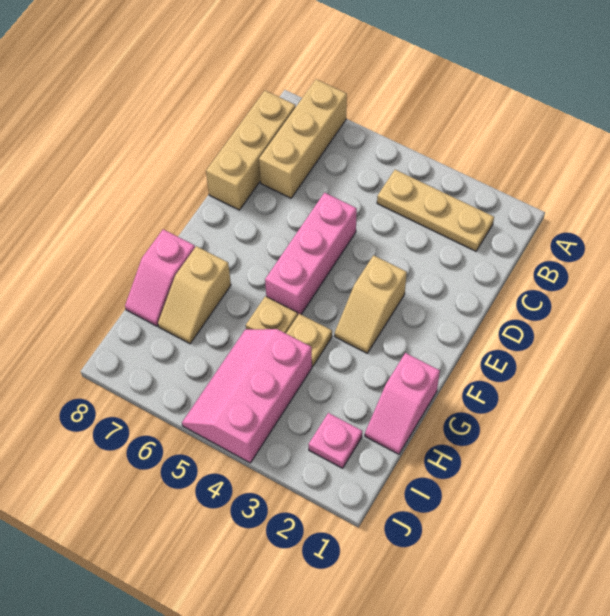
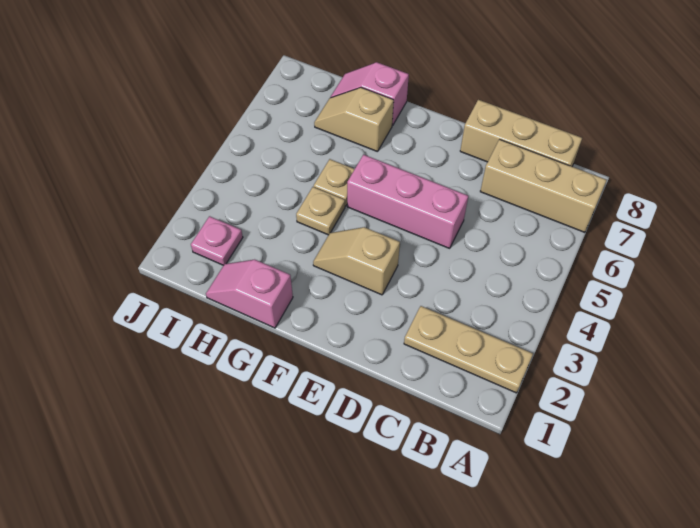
tan 1x3 plate [377,170,494,251] -> tan 1x3 plate turned to [404,306,533,393]
pink 2x3 slope [182,329,312,463] -> none

